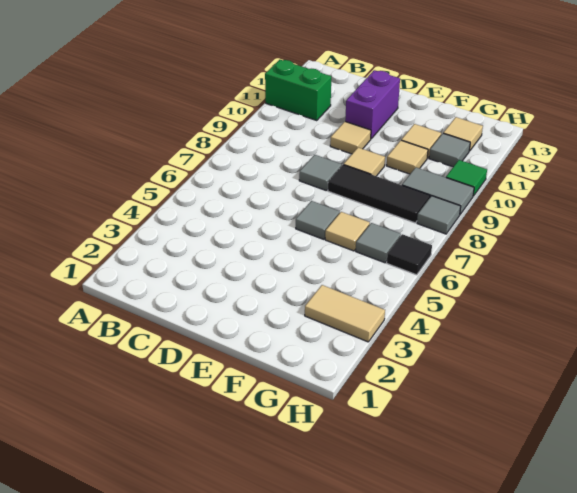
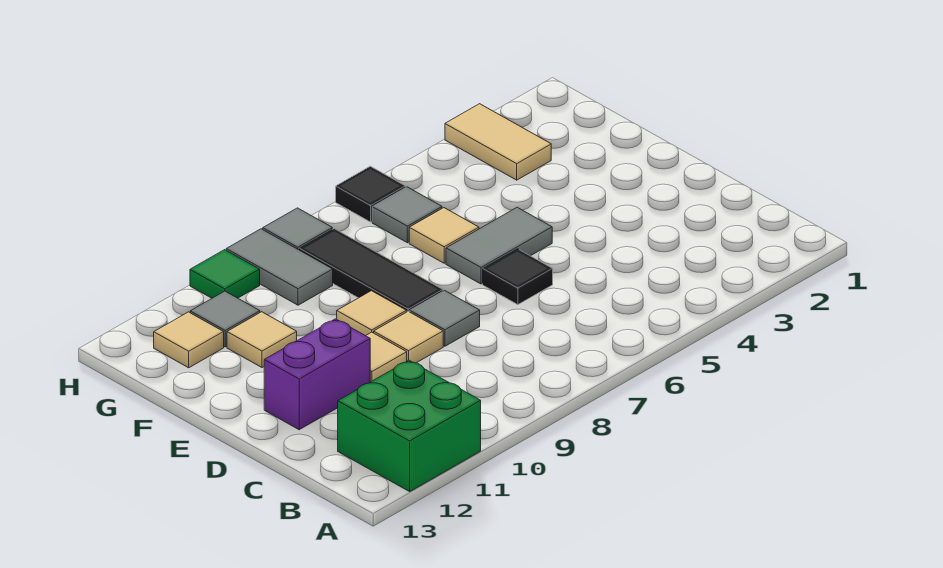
green 1x2 brick [265,60,331,120] -> green 2x2 brick [338,360,481,492]
none -> black 1x1 tile [483,249,553,305]
grey 1x1 tile [296,201,340,239] -> grey 1x2 tile [446,207,552,284]
tan 1x1 tile [387,140,428,174] -> tan 1x1 tile moved to [374,311,443,363]

